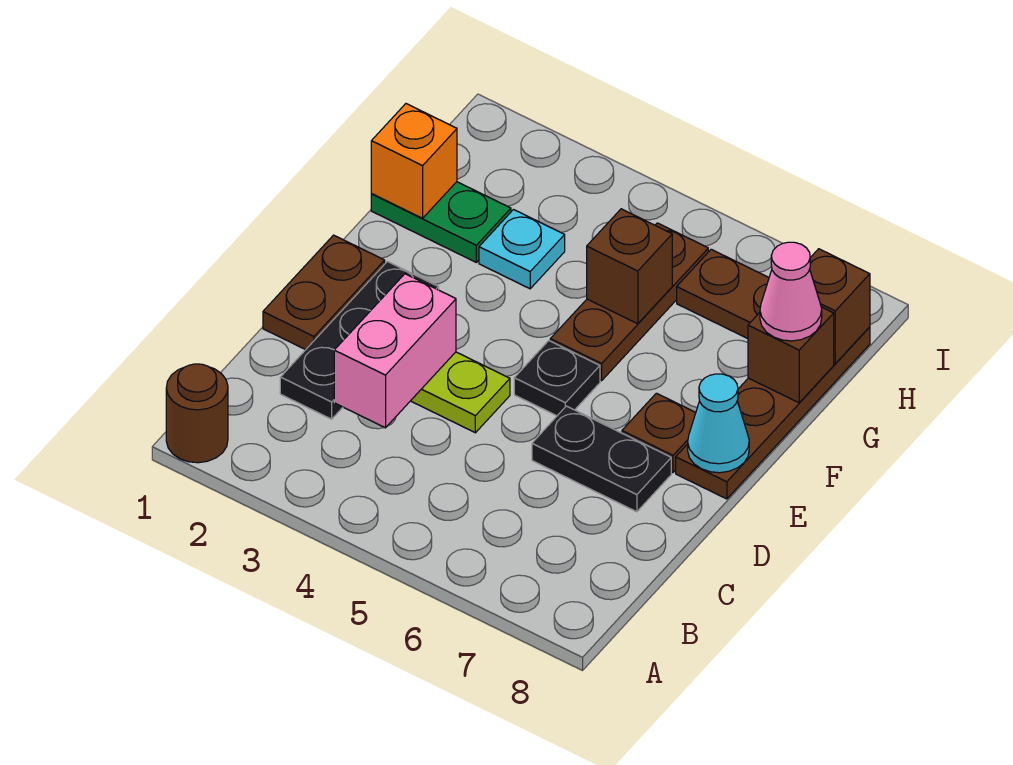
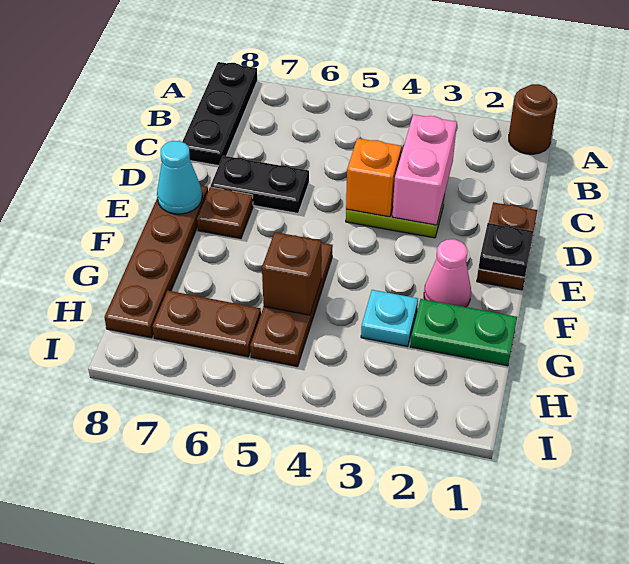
black 1x3 plate [280,262,439,419] -> black 1x3 plate moved to [182,62,257,166]
black 1x1 plate [514,341,600,416] -> black 1x1 plate moved to [478,223,533,278]
orange 1x1 brick [371,104,457,218] -> orange 1x1 brick moved to [346,138,402,217]
brown 1x1 brick [748,307,834,403] -> none
pink 1x1 cone [760,242,822,341] -> pink 1x1 cone moved to [424,239,471,307]
brown 1x1 brick [810,249,870,363] -> none

